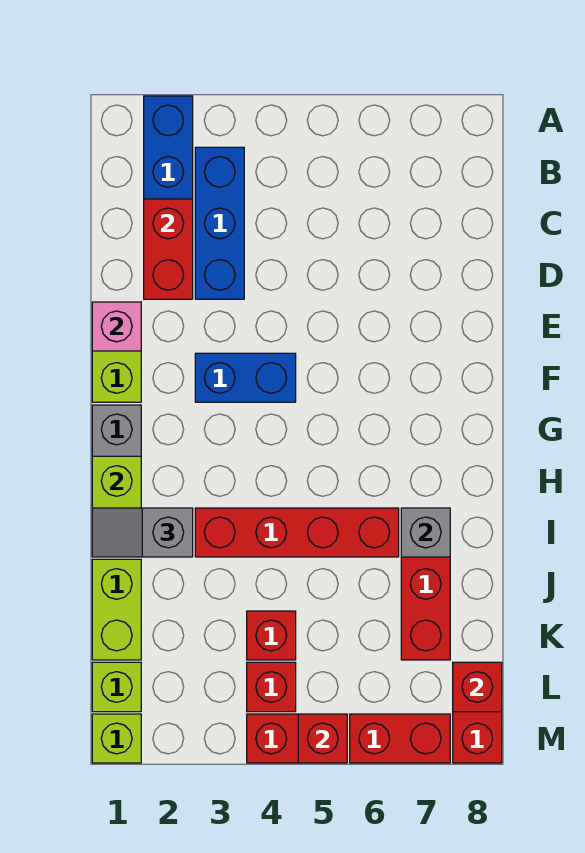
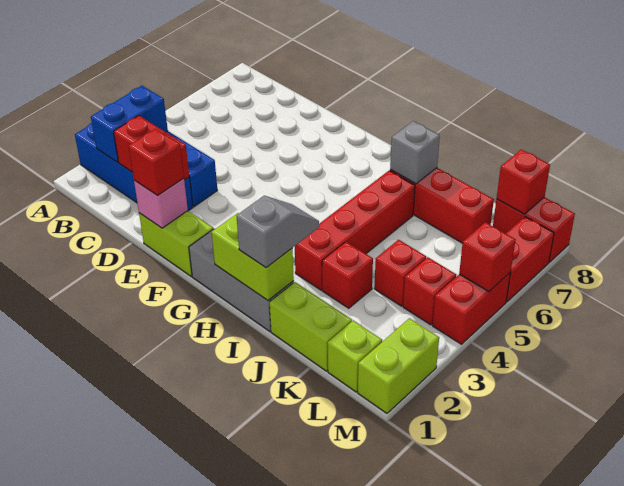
none -> red 1x1 brick [129,129,184,196]
blue 1x2 brick [195,353,296,402] -> blue 1x2 brick moved to [91,86,168,162]
grey 1x2 slope [92,508,193,557] -> grey 1x2 slope turned to [237,196,319,268]
none -> red 1x1 brick [322,242,373,308]
lime 1x1 brick [92,714,141,763] -> lime 1x2 brick [358,318,439,413]

